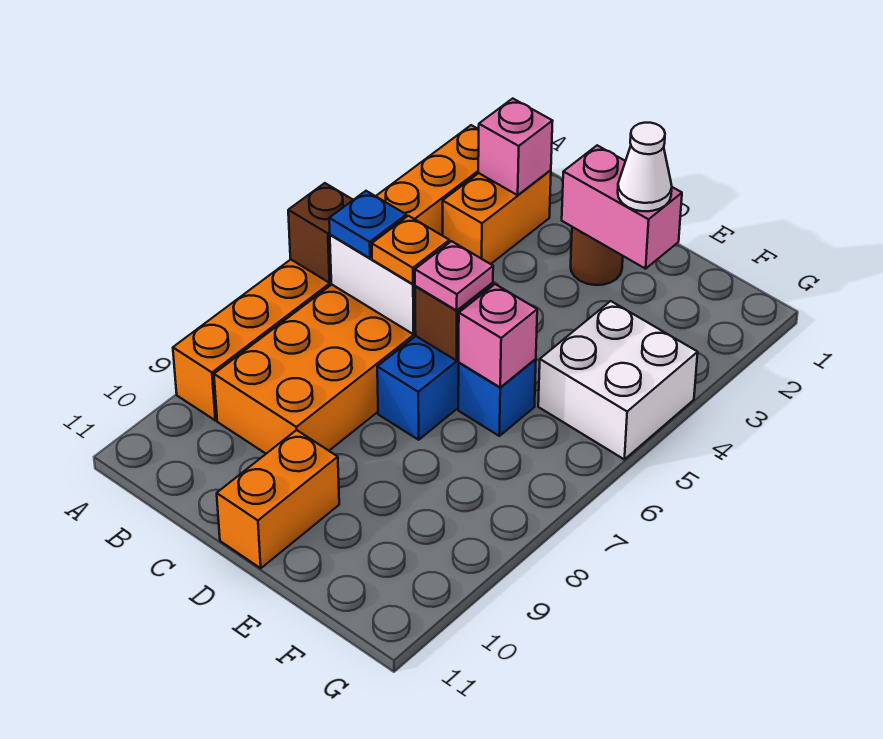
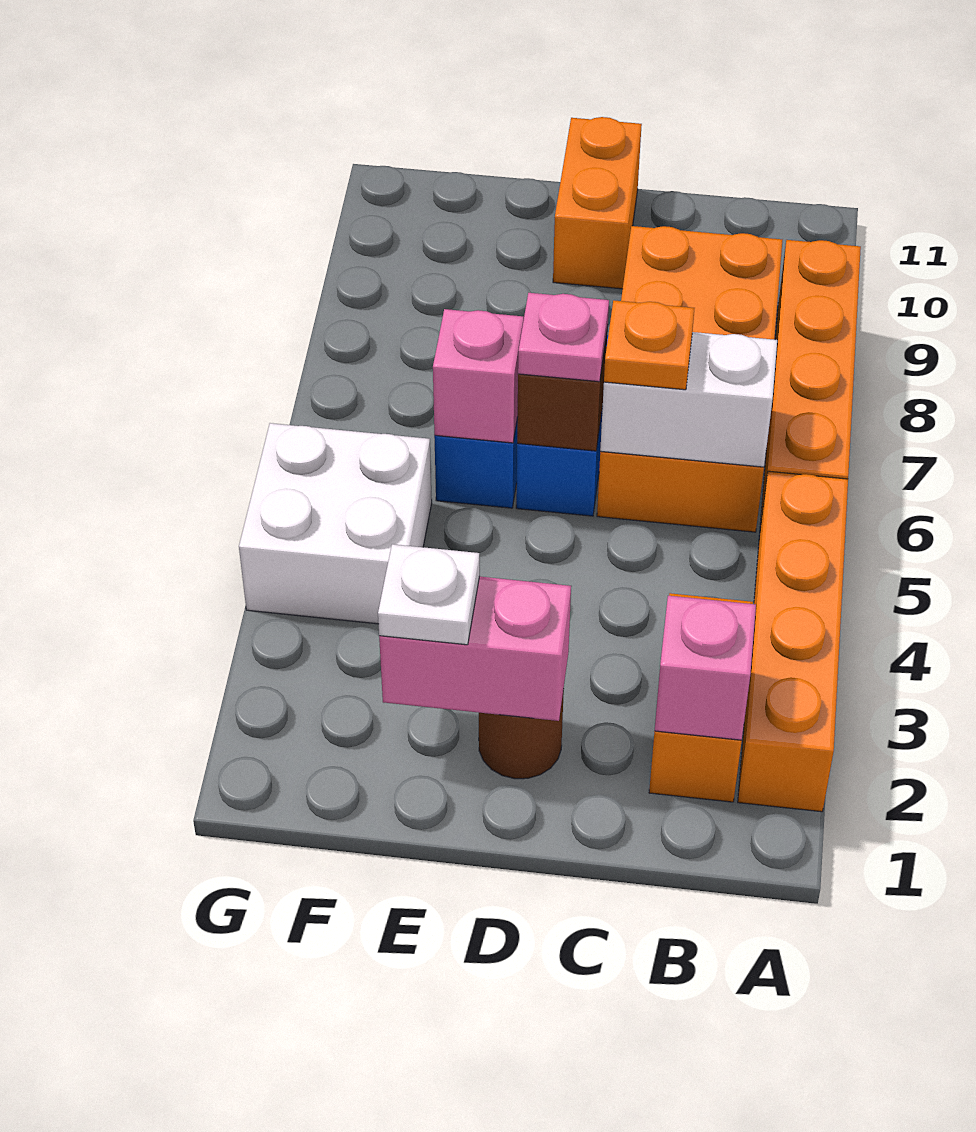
brown 1x1 brick [288,183,353,283] -> none
blue 1x1 plate [329,191,406,258] -> none
white 1x1 cone [618,123,672,211] -> white 1x1 plate [378,544,480,645]

